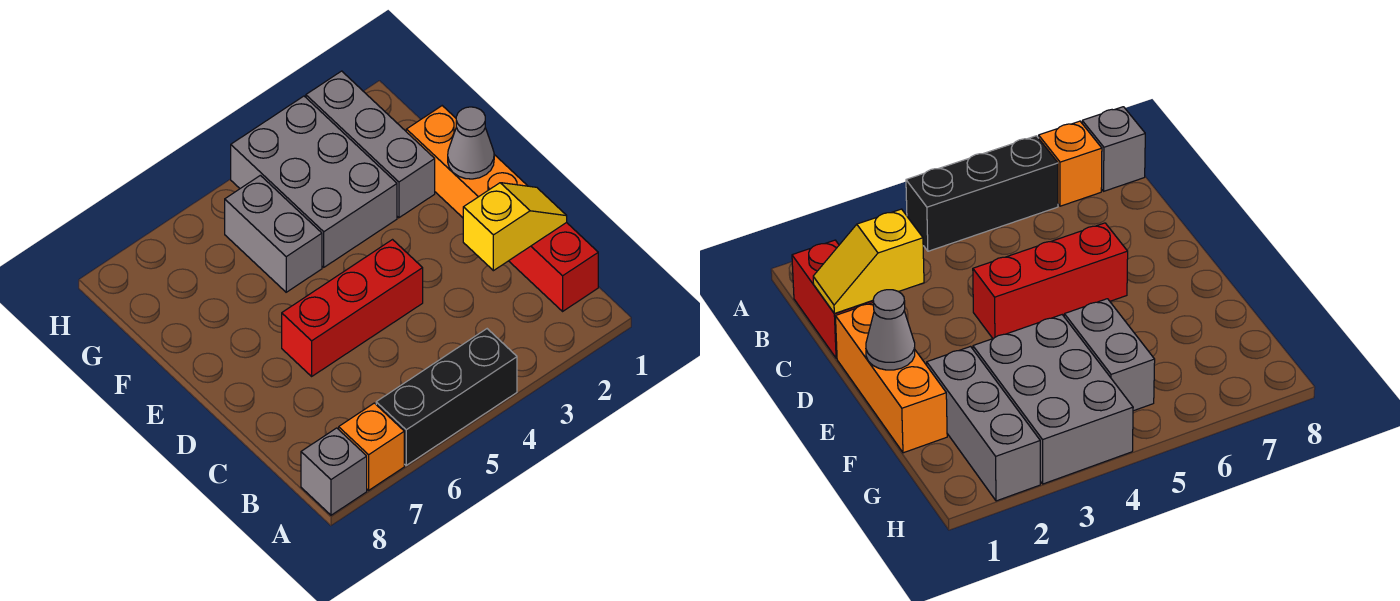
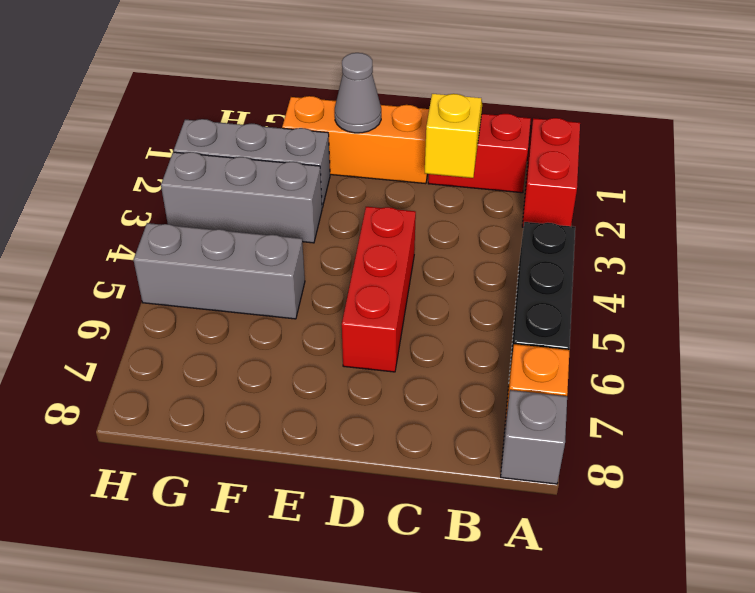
none -> red 1x2 brick [522,118,580,227]
grey 2x3 brick [231,96,397,267] -> grey 1x3 brick [161,152,322,243]
grey 1x2 brick [225,175,322,292] -> grey 1x3 brick [134,223,305,319]

